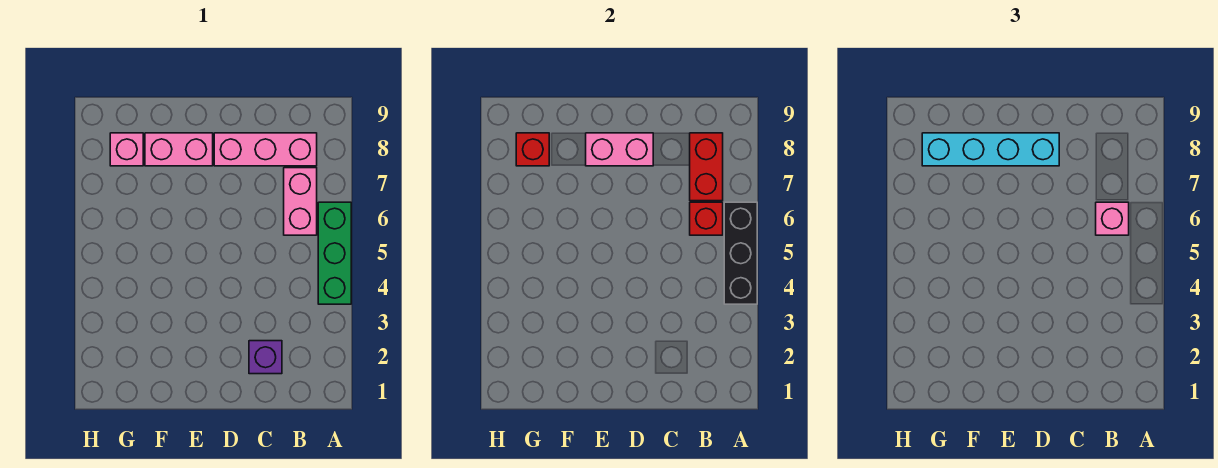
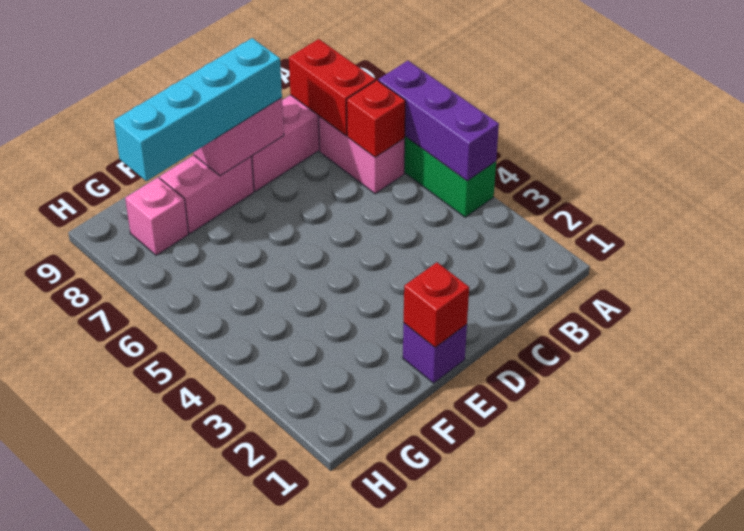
black 1x3 brick [724,202,757,304] -> purple 1x3 brick [378,61,499,181]
pink 1x1 brick [1096,202,1129,235] -> none
purple 1x1 brick [249,341,282,374] -> purple 1x1 brick moved to [403,323,467,383]
red 1x1 brick [516,133,549,166] -> red 1x1 brick moved to [404,262,469,348]

